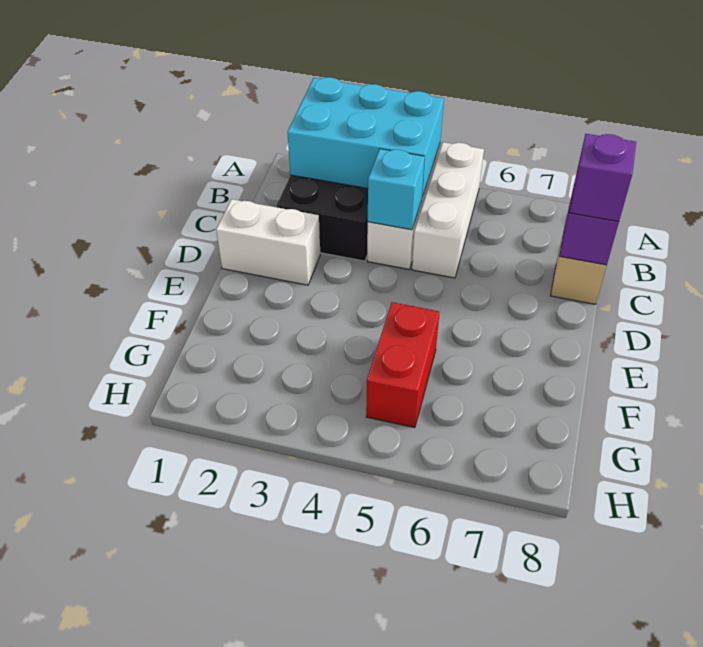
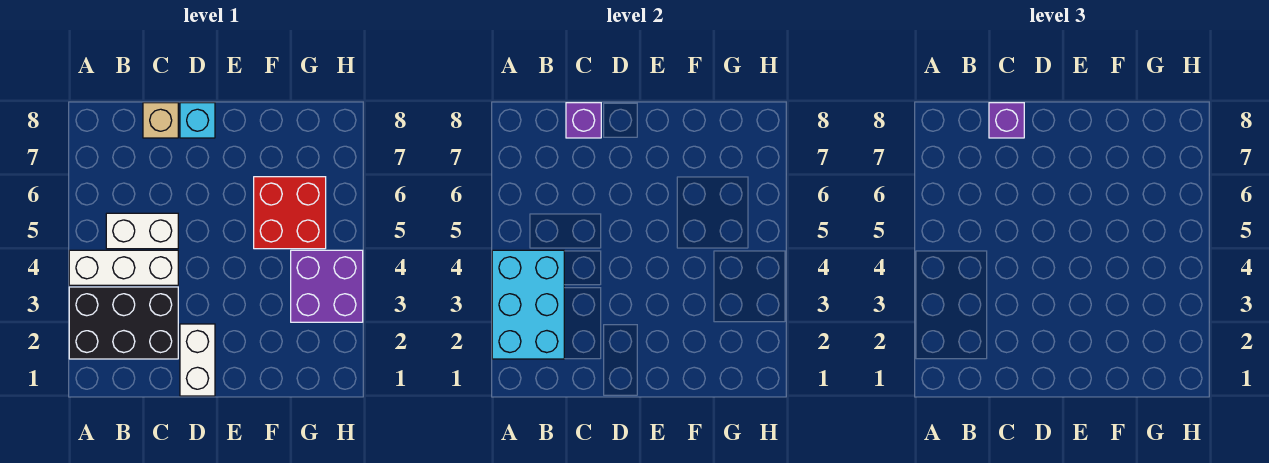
white 1x3 brick [412,142,484,278] -> white 1x2 brick [106,213,178,249]
cyan 1x1 brick [368,149,425,230] -> cyan 1x1 brick moved to [180,103,215,138]
red 1x2 brick [366,302,440,428] -> red 2x2 brick [254,177,326,249]
none -> purple 2x2 brick [291,250,363,322]

